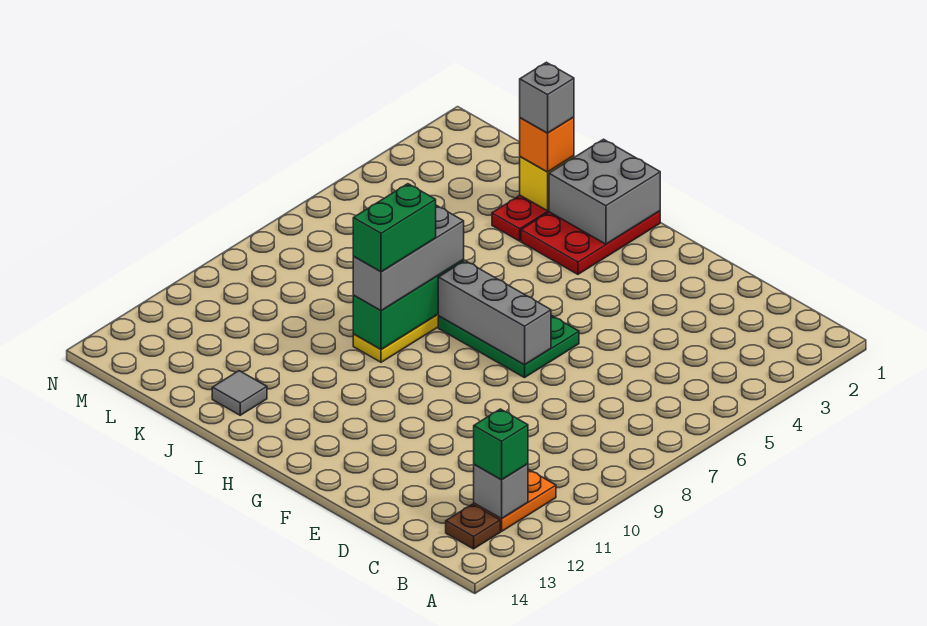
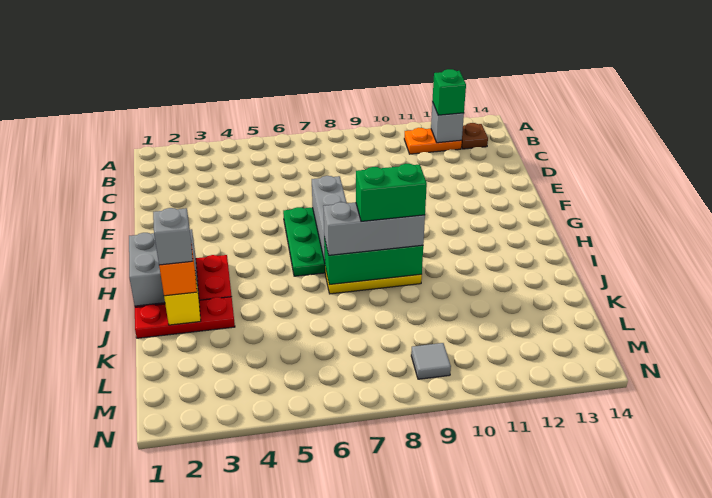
grey 1x1 tile [212,371,267,415] -> grey 1x1 tile moved to [411,343,451,379]

